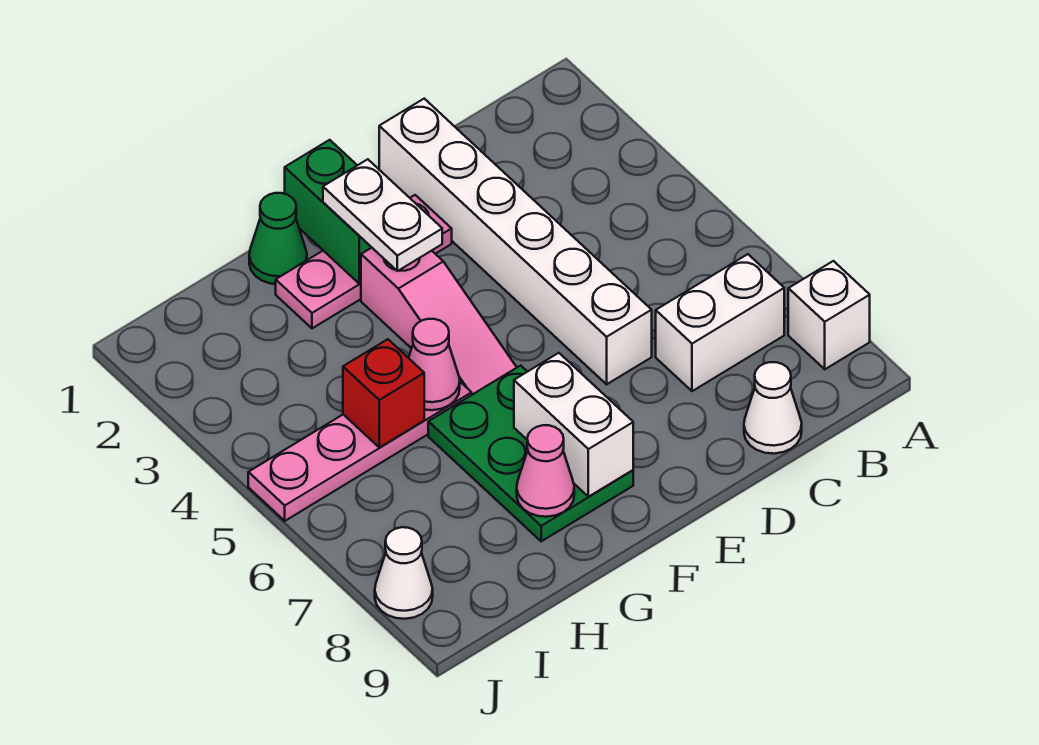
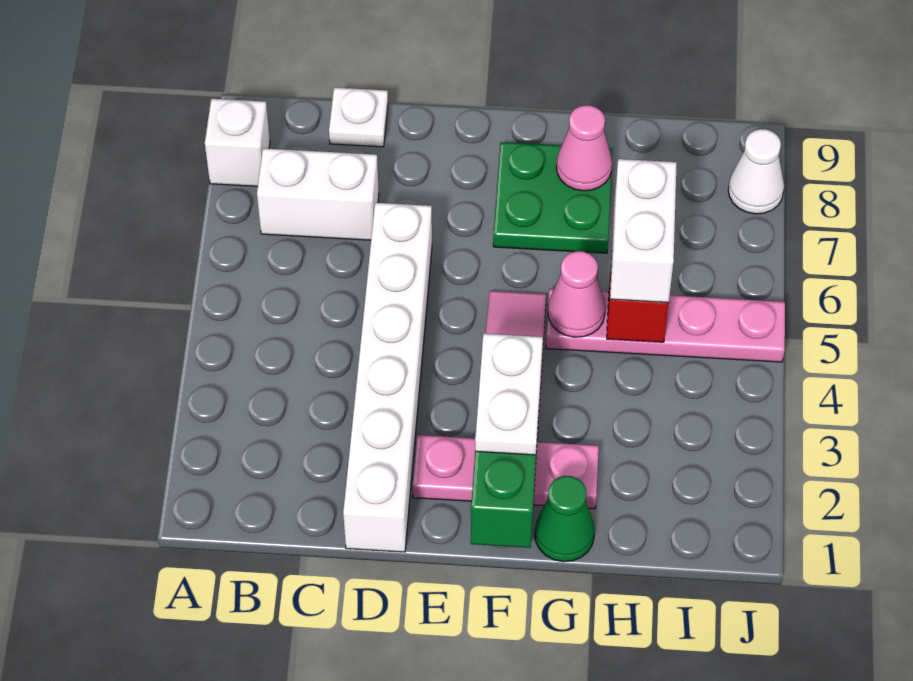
white 1x1 cone [744,362,802,454] -> white 1x1 plate [329,88,388,147]
green 2x3 plate [428,365,633,541] -> green 2x2 plate [493,142,612,253]
white 1x2 brick [514,353,633,497] -> white 1x2 brick moved to [610,159,677,303]

